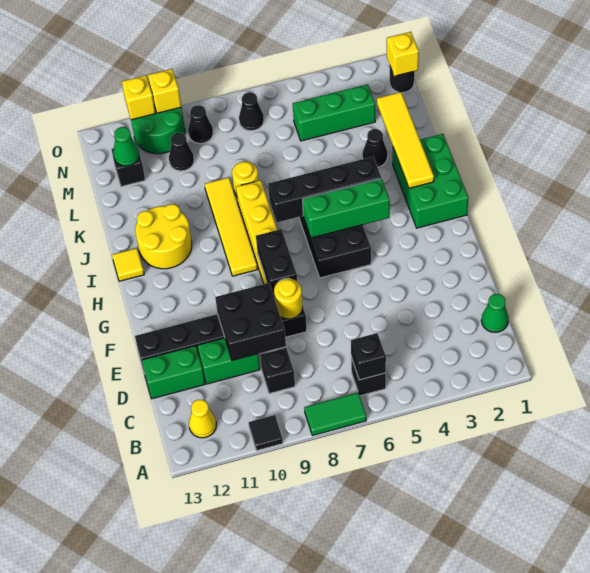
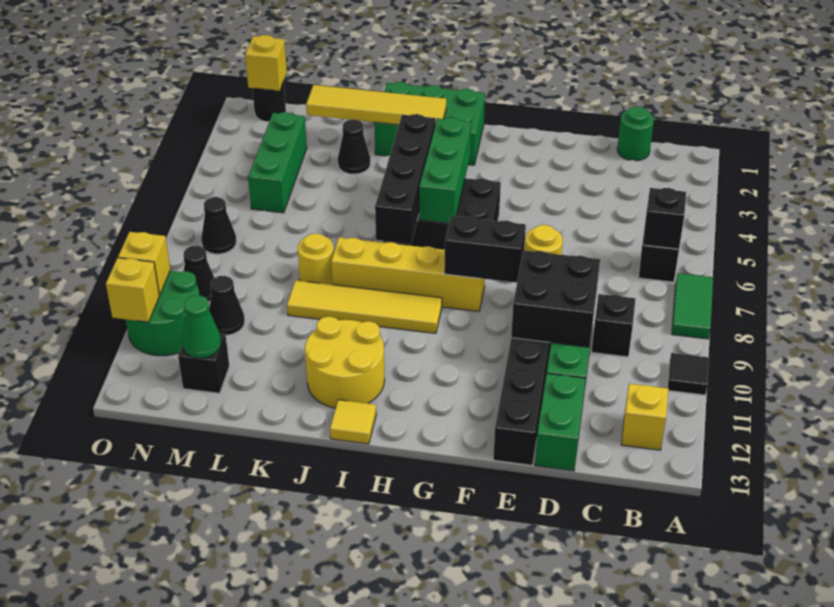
yellow 1x1 cone [189,400,217,438] -> yellow 1x1 brick [621,384,668,450]
green 1x1 cone [481,294,509,332] -> green 1x1 round brick [617,106,654,161]

